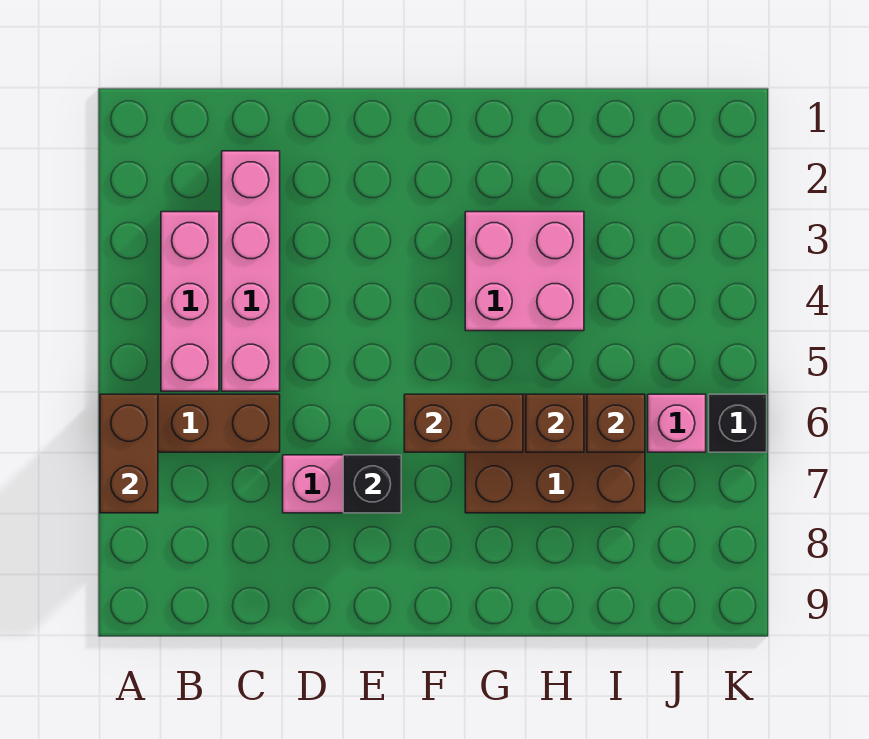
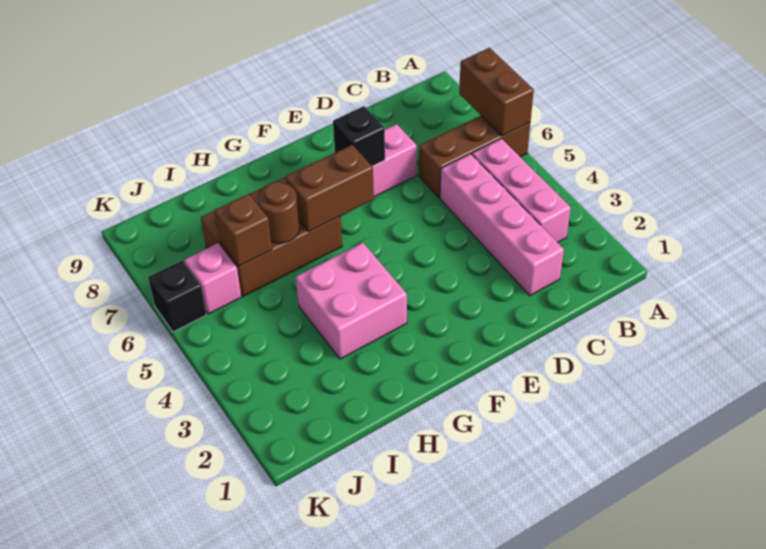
brown 1x1 brick [526,394,584,452] -> brown 1x1 round brick [258,182,300,243]

